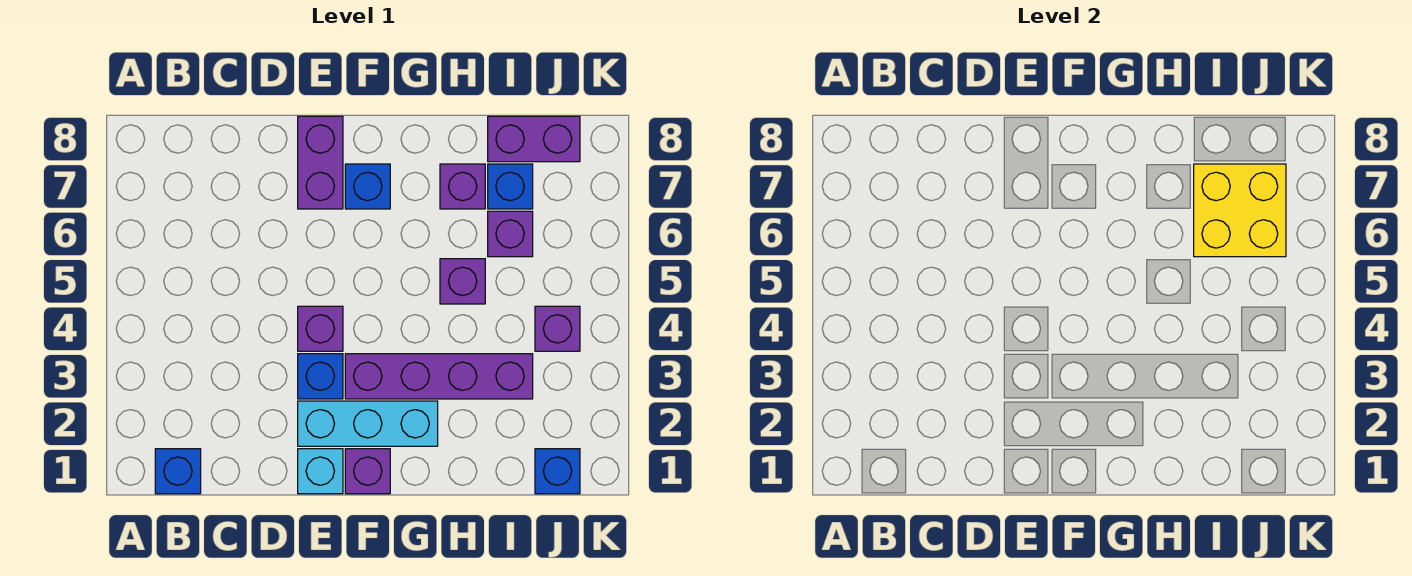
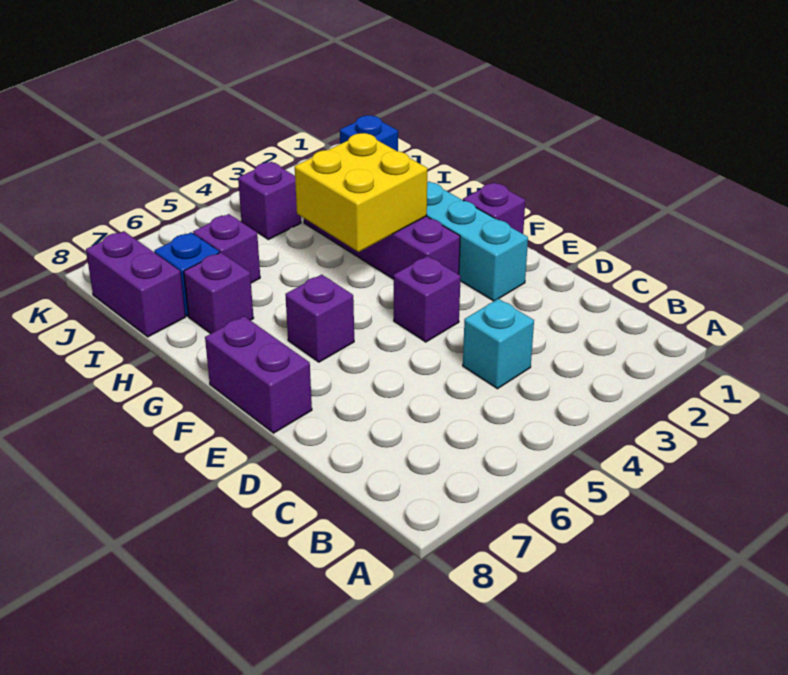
blue 1x1 brick [155,449,201,494] -> none
cyan 1x1 brick [298,449,343,494] -> cyan 1x1 brick moved to [463,299,534,389]
blue 1x1 brick [298,354,343,399] -> none
purple 1x2 brick [298,116,343,209] -> purple 1x2 brick turned to [205,316,312,433]
blue 1x1 brick [345,164,390,209] -> none
purple 1x1 brick [440,259,485,304] -> purple 1x1 brick moved to [285,274,354,362]
yellow 2x2 brick [1194,164,1286,257] -> yellow 2x2 brick moved to [295,133,428,252]

